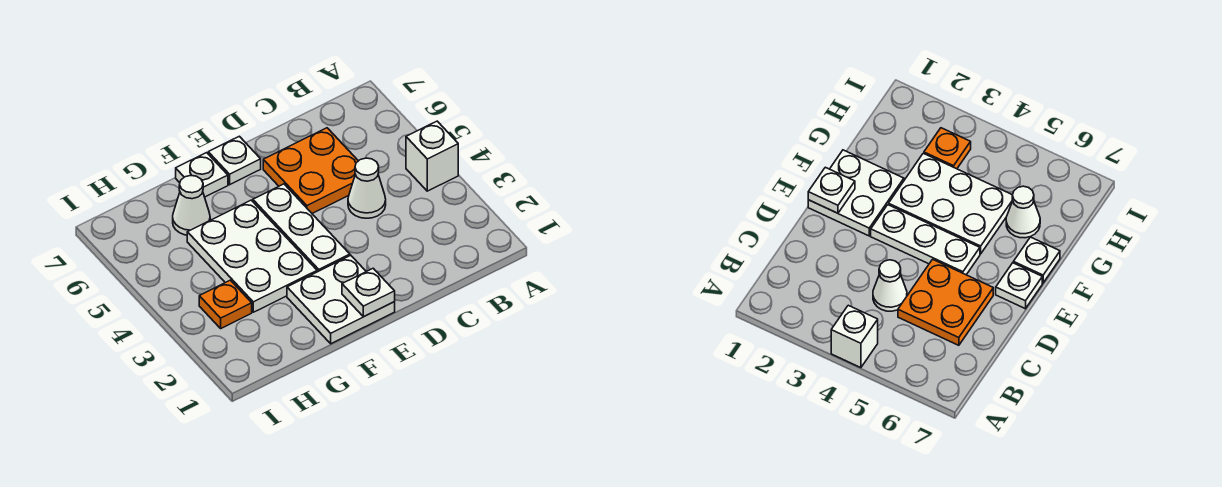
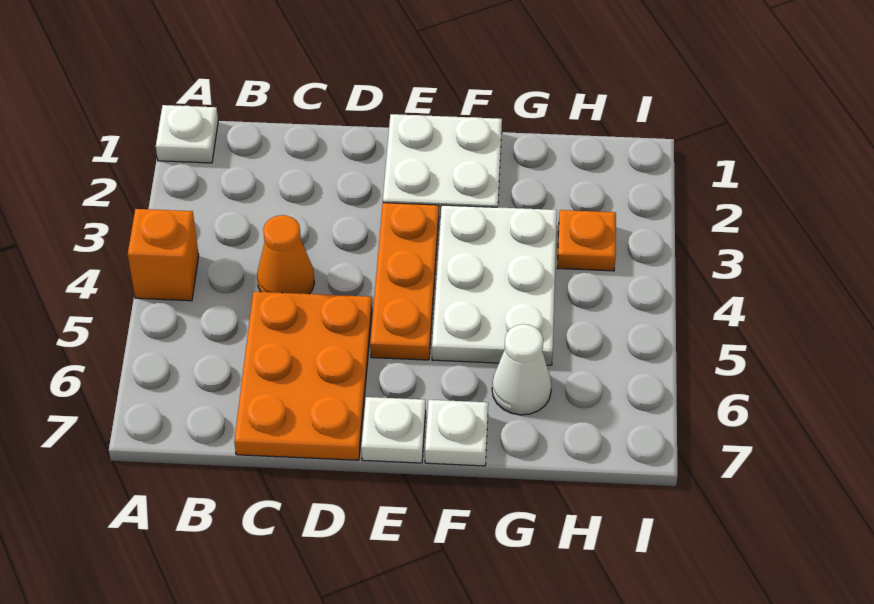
white 1x1 brick [406,121,458,191] -> orange 1x1 brick [128,209,199,301]
white 1x1 cone [348,158,386,218] -> orange 1x1 cone [257,215,314,294]
orange 2x2 plate [263,128,358,213] -> orange 2x3 plate [234,292,372,460]
white 1x1 plate [342,268,395,317] -> white 1x1 plate moved to [156,105,218,163]
white 1x3 plate [253,184,350,272] -> orange 1x3 plate [370,203,439,360]

